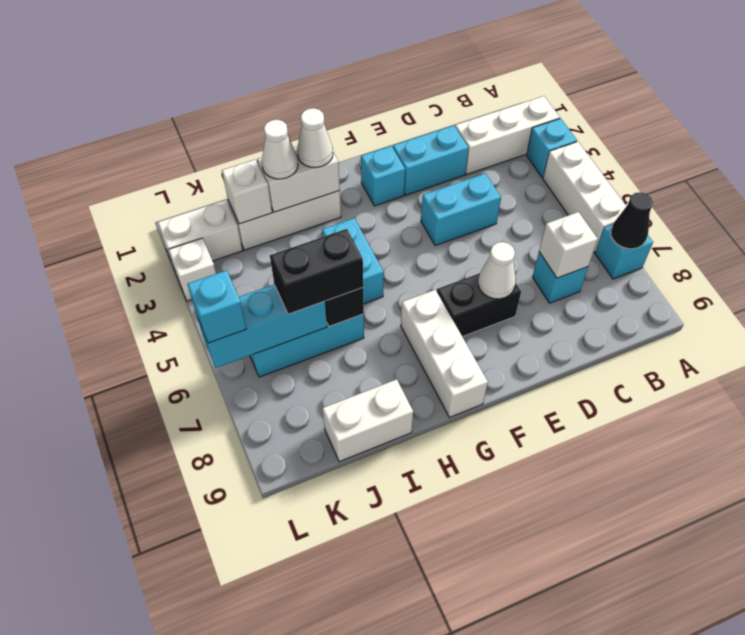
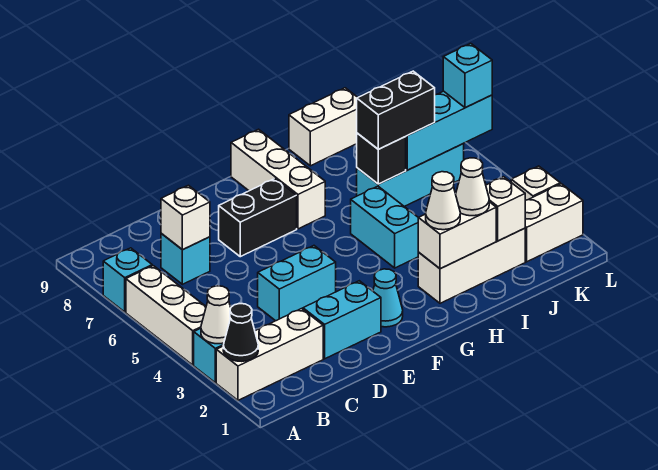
black 1x1 cone [611,192,653,249] -> black 1x1 cone moved to [223,304,258,361]
white 1x1 cone [478,242,516,299] -> white 1x1 cone moved to [201,286,231,344]
cyan 1x1 brick [361,146,405,206] -> cyan 1x1 cone [373,269,403,327]

